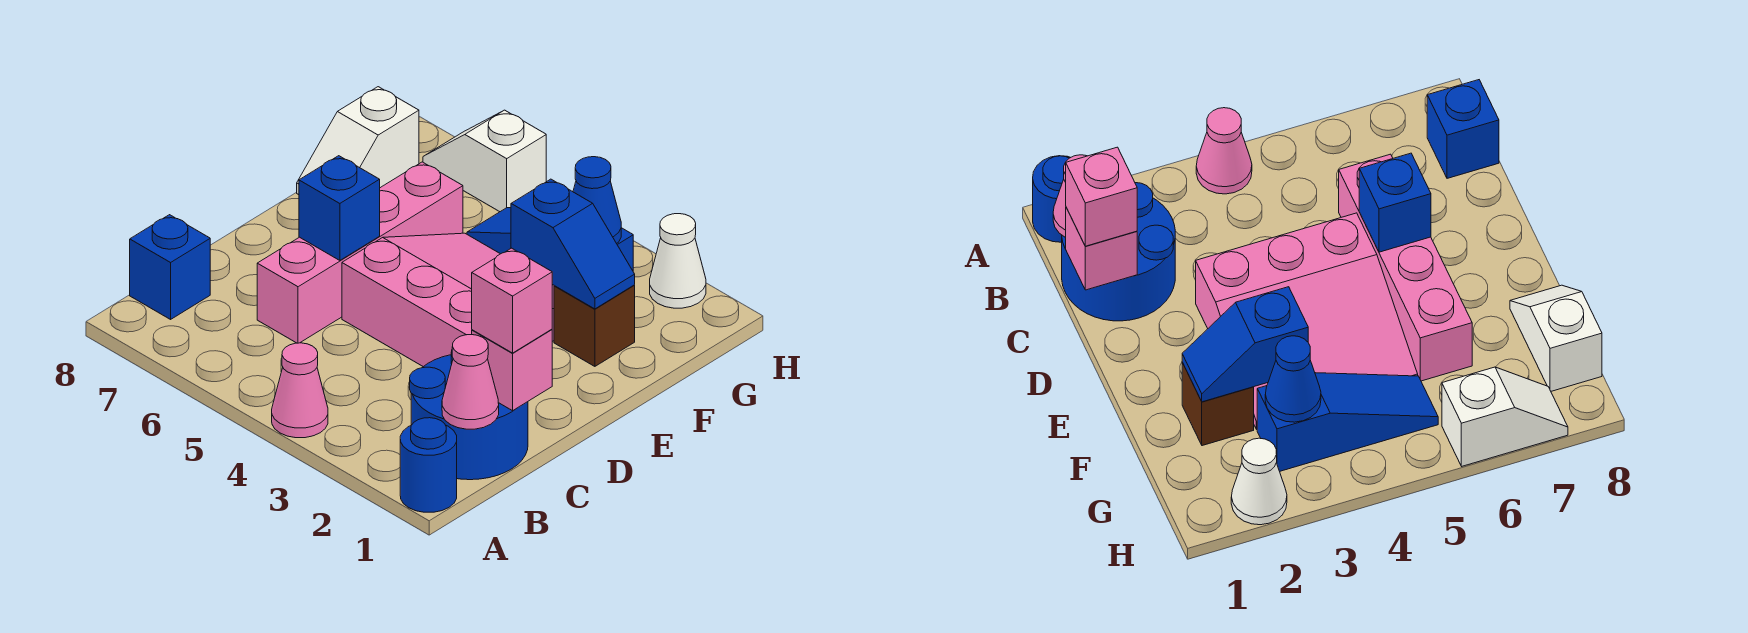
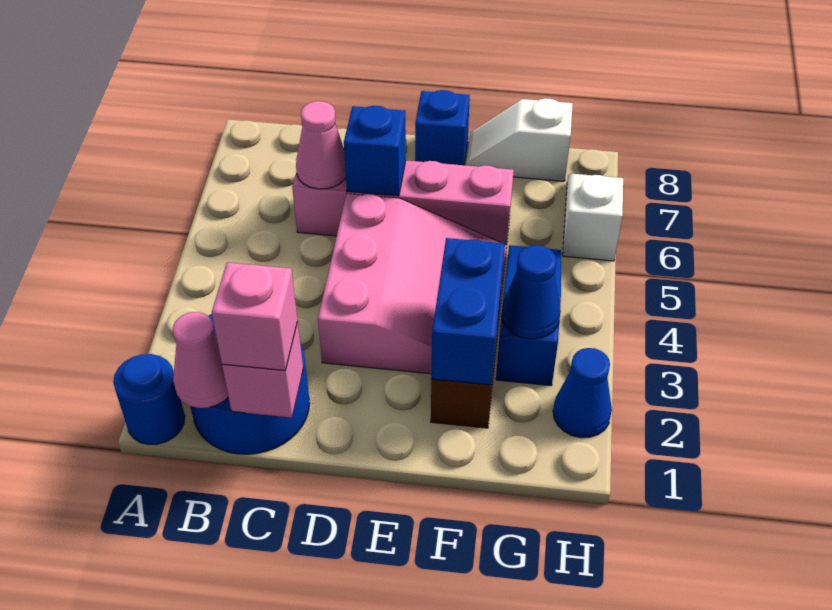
pink 1x1 cone [272,343,328,438] -> pink 1x1 cone moved to [296,101,346,189]
blue 1x1 brick [130,215,210,319] -> blue 1x1 brick moved to [415,90,470,165]
blue 1x2 slope [511,179,635,309] -> blue 1x2 brick [431,238,505,385]
white 1x1 cone [650,214,706,308] -> blue 1x1 cone [553,348,612,438]

